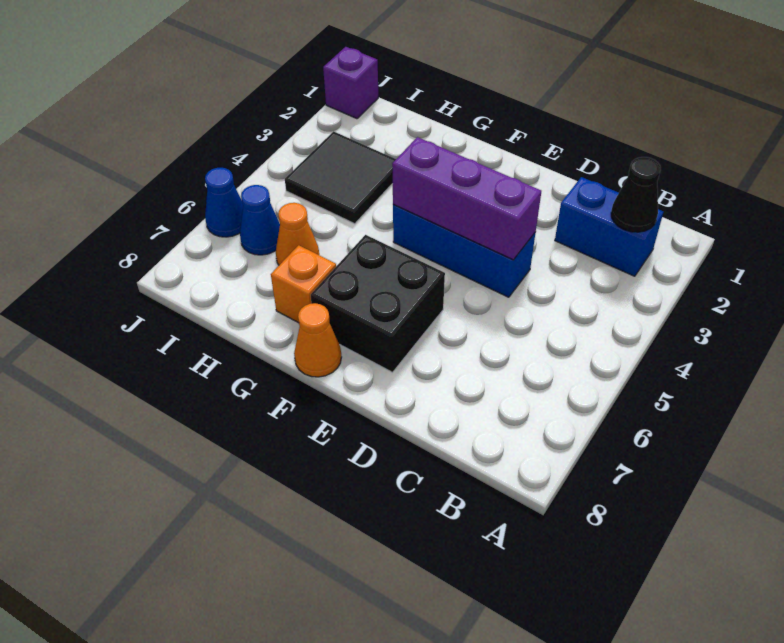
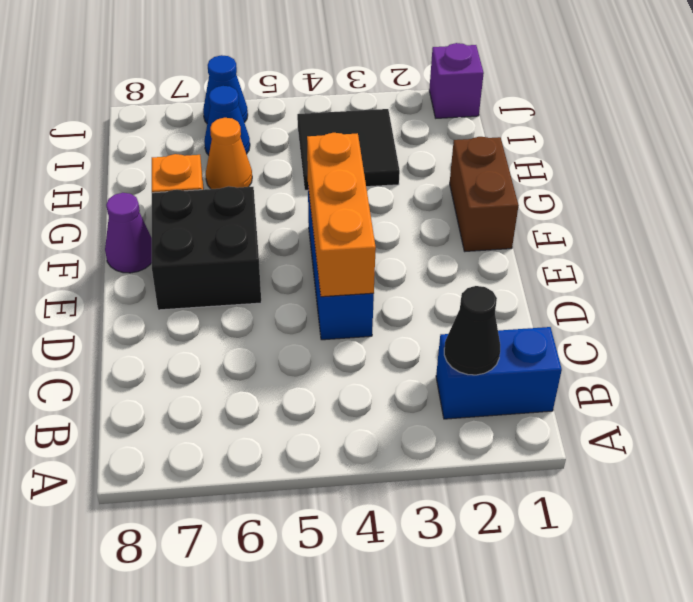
blue 1x2 brick [555,177,663,276] -> blue 1x2 brick turned to [436,327,562,419]
purple 1x3 brick [392,137,541,260] -> orange 1x3 brick [307,133,376,297]
none -> brown 1x2 brick [450,137,519,251]
orange 1x1 cone [294,303,341,377] -> purple 1x1 cone [105,193,152,273]

